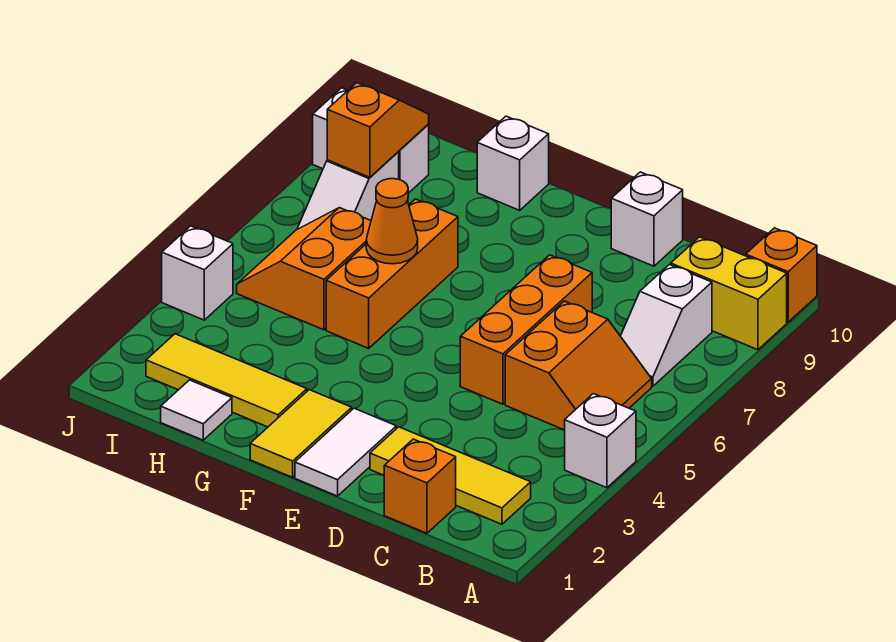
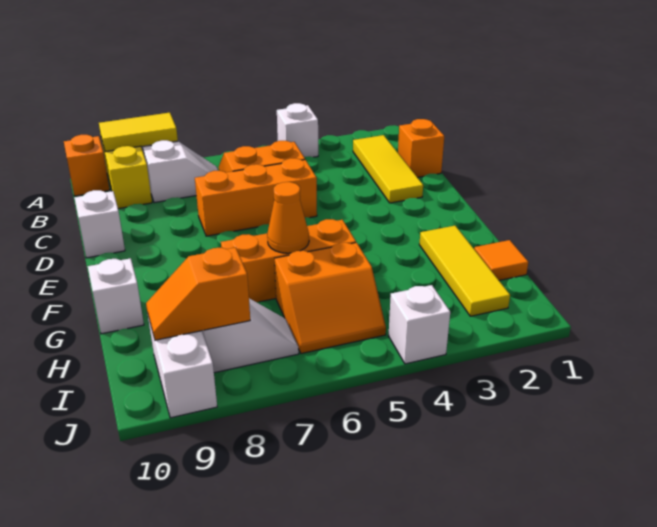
white 1x2 tile [295,408,396,496] -> none
yellow 1x2 tile [250,390,352,477] -> yellow 1x2 tile moved to [99,113,178,152]
white 1x1 tile [161,380,232,440] -> orange 1x1 tile [474,240,528,280]

